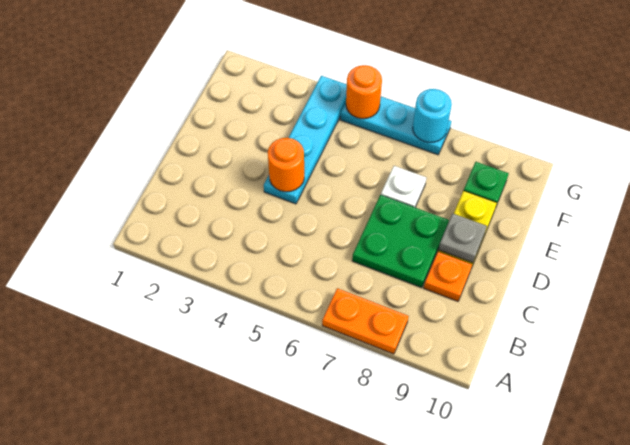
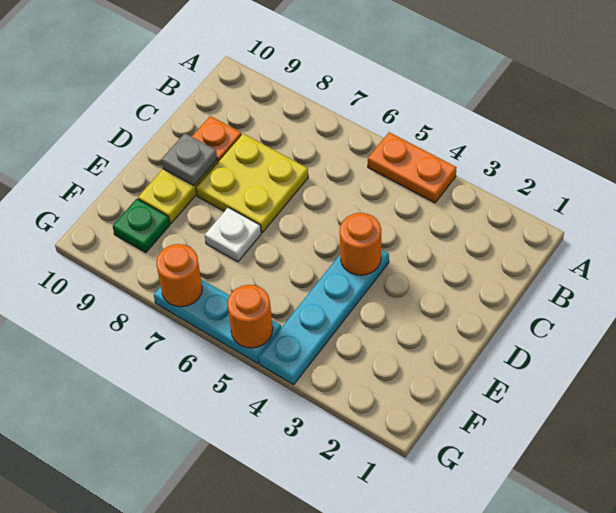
orange 1x2 plate [322,288,409,354] -> orange 1x2 plate moved to [368,132,456,203]
green 2x2 plate [352,195,449,288] -> yellow 2x2 plate [196,134,308,232]
cyan 1x1 round brick [413,89,452,142] -> orange 1x1 round brick [156,244,202,307]

